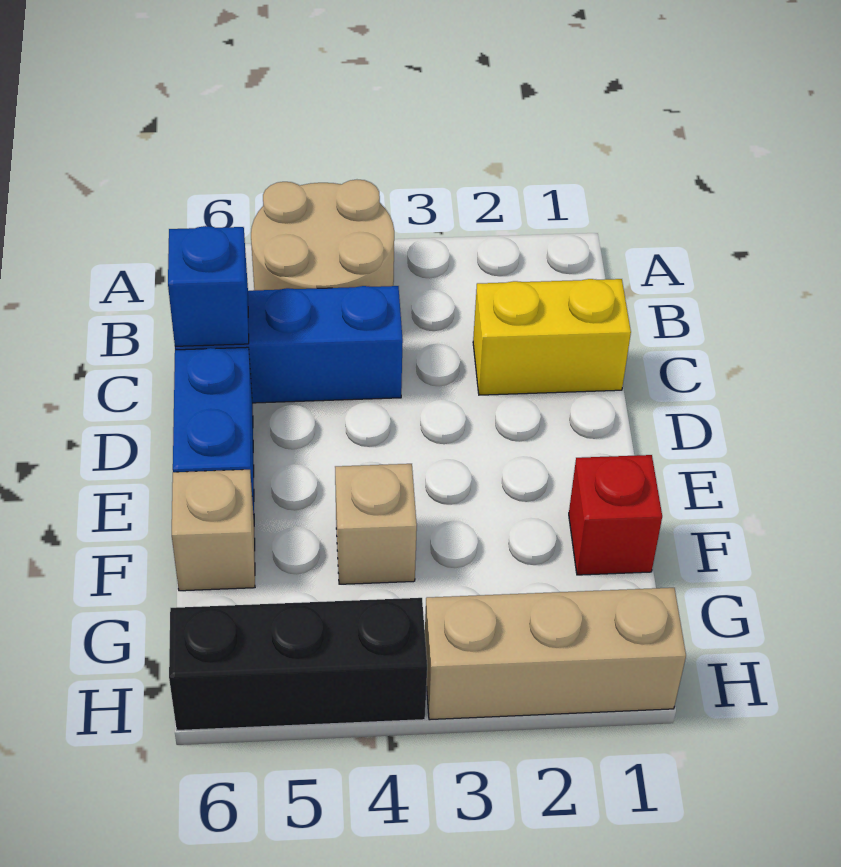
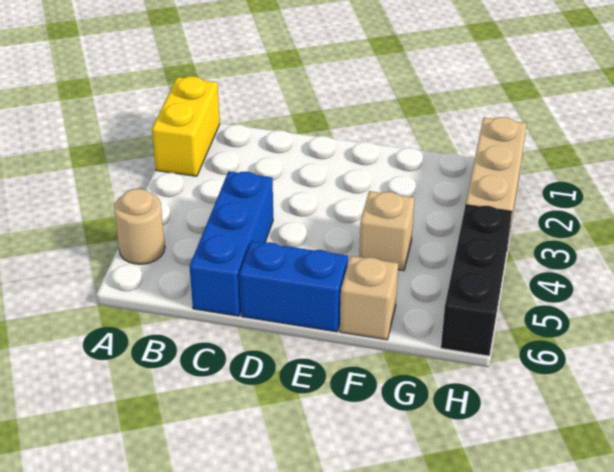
tan 2x2 round brick [251,180,394,290] -> tan 1x1 round brick [114,189,165,264]
yellow 1x2 brick [473,279,631,395] -> yellow 1x2 brick moved to [152,76,220,176]
blue 1x1 brick [168,226,249,346] -> none
red 1x1 brick [569,455,662,575] -> none

